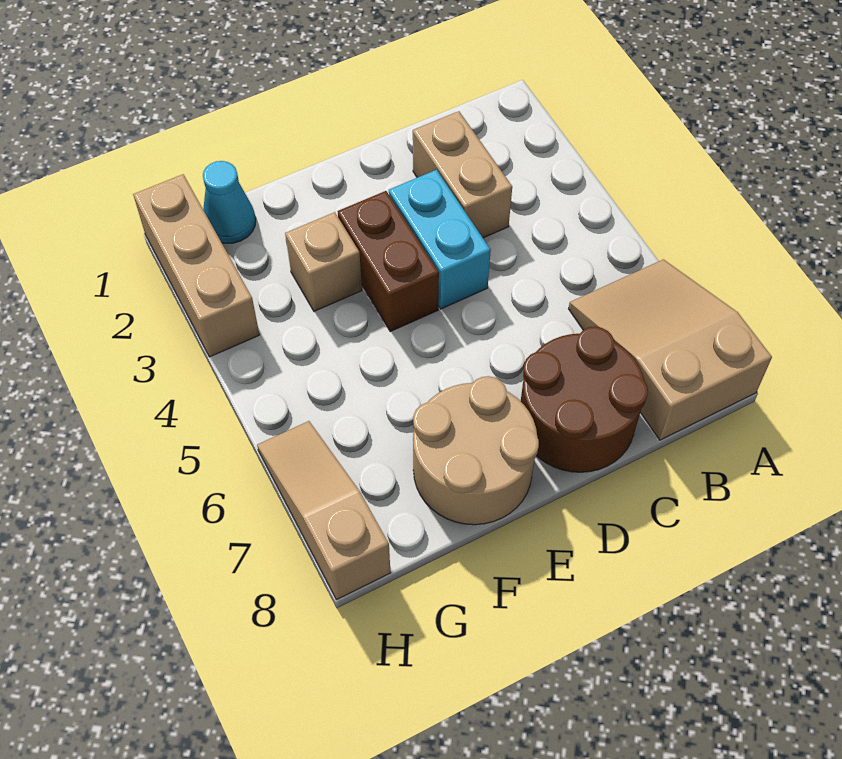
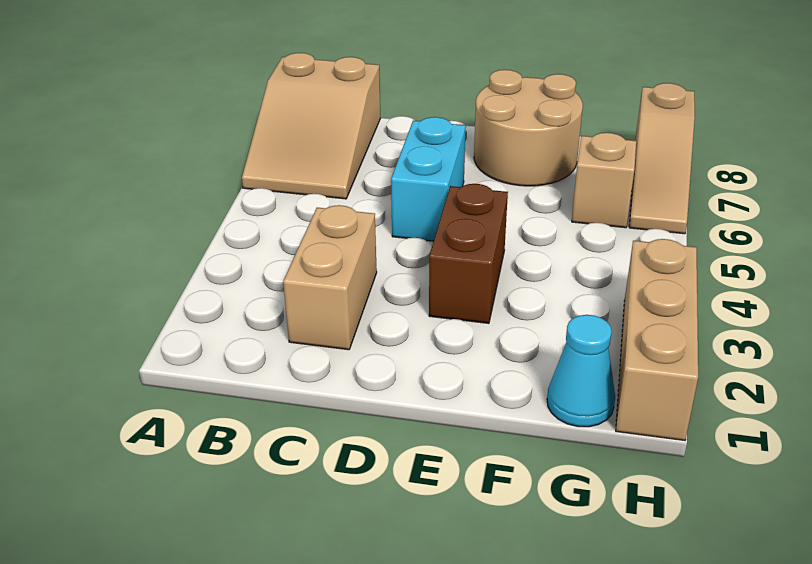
brown 2x2 round brick [521,327,648,472] -> none
cyan 1x2 brick [389,170,491,309] -> cyan 1x2 brick moved to [391,117,466,241]
tan 1x1 brick [285,212,362,311] -> tan 1x1 brick moved to [572,133,636,228]

